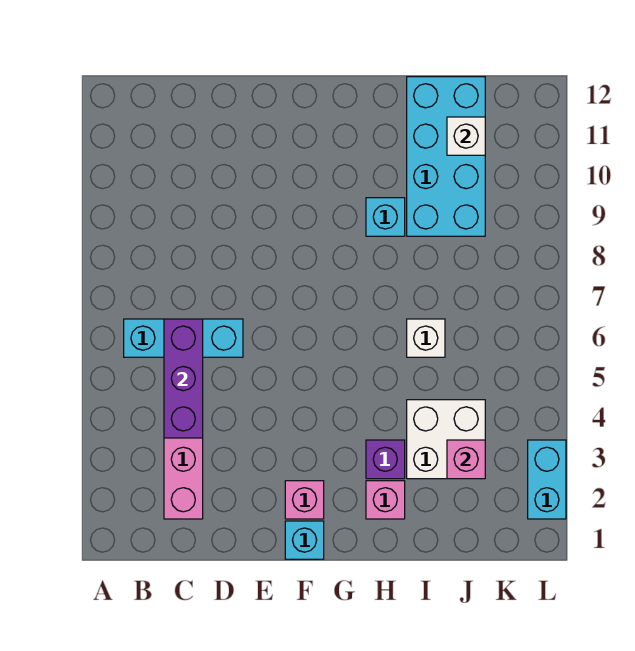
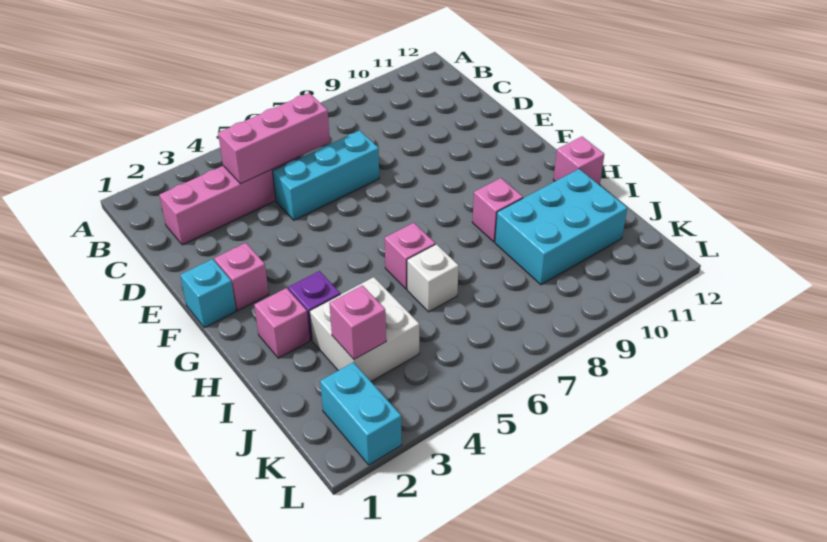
cyan 1x3 brick [124,319,243,357] -> cyan 1x3 brick turned to [272,131,379,220]
purple 1x3 brick [164,319,203,438] -> pink 1x3 brick [218,93,330,184]
none -> pink 1x1 brick [385,223,435,289]
cyan 1x1 brick [366,198,405,236] -> pink 1x1 brick [472,178,523,242]
none -> pink 1x1 brick [553,137,604,185]
cyan 2x4 brick [407,77,485,236] -> cyan 2x3 brick [495,169,627,285]
white 1x1 brick [447,117,485,155] -> none
cyan 1x2 brick [528,440,566,519] -> cyan 1x2 brick turned to [320,362,402,465]

